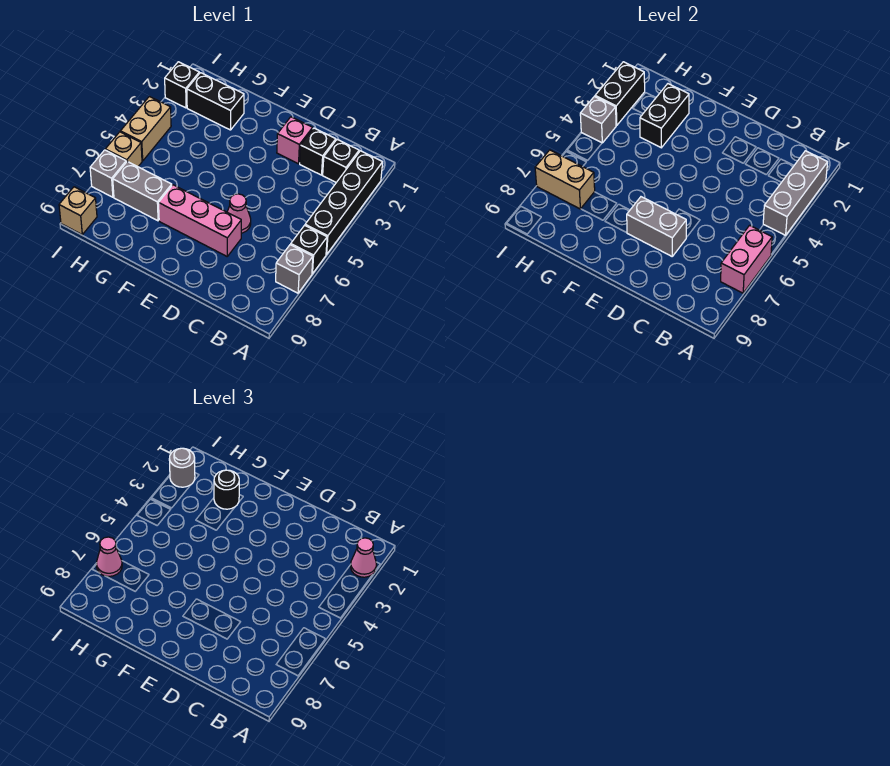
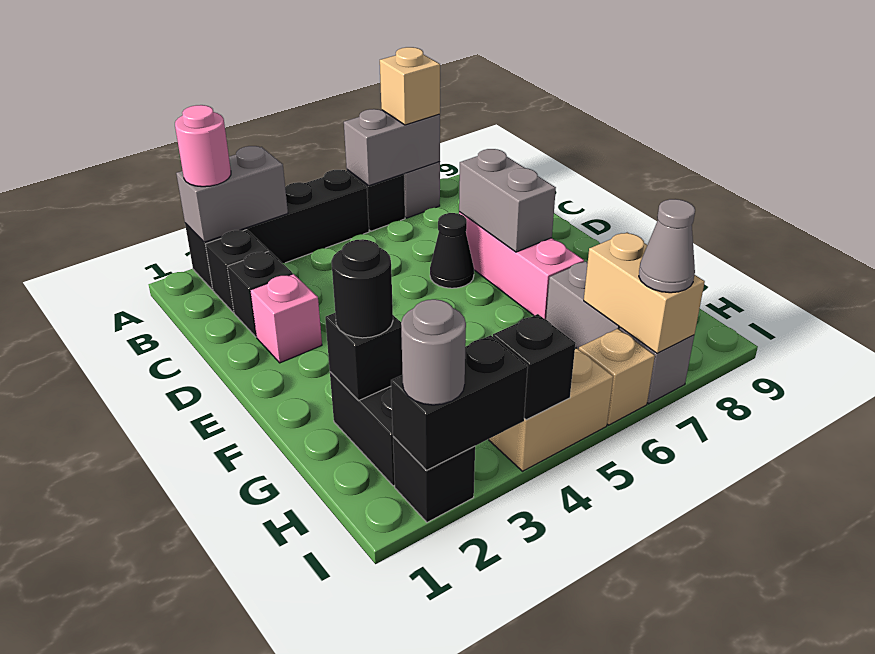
grey 1x3 brick [763,151,828,235] -> grey 1x2 brick [176,146,288,242]
pink 1x1 cone [351,538,376,577] -> pink 1x1 round brick [175,105,231,187]
pink 1x2 brick [721,225,772,293] -> grey 1x2 brick [344,109,440,186]
pink 1x1 cone [227,194,251,233] -> black 1x1 cone [430,213,474,288]
black 1x2 brick [640,84,689,148] -> black 1x1 brick [325,313,403,400]
grey 1x1 brick [580,97,616,143] -> black 1x1 brick [493,314,576,420]
pink 1x1 cone [96,537,122,576] -> grey 1x1 cone [639,199,695,293]
tan 1x1 brick [59,187,97,234] -> tan 1x1 brick moved to [380,47,440,125]

